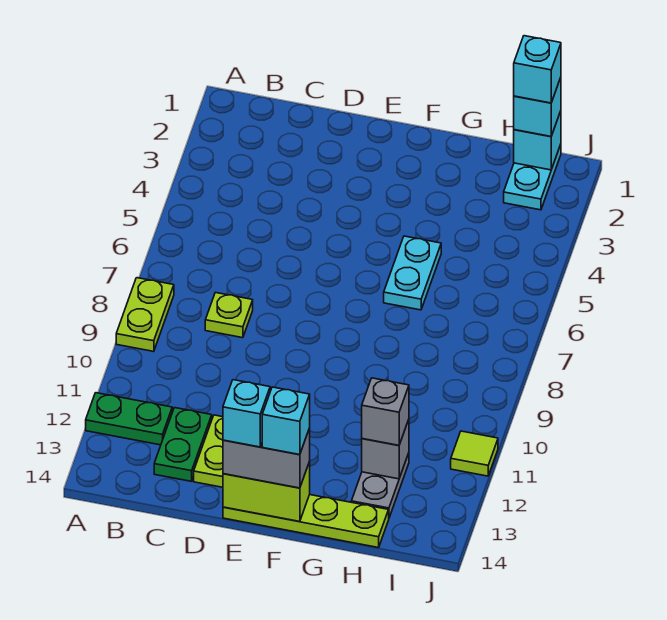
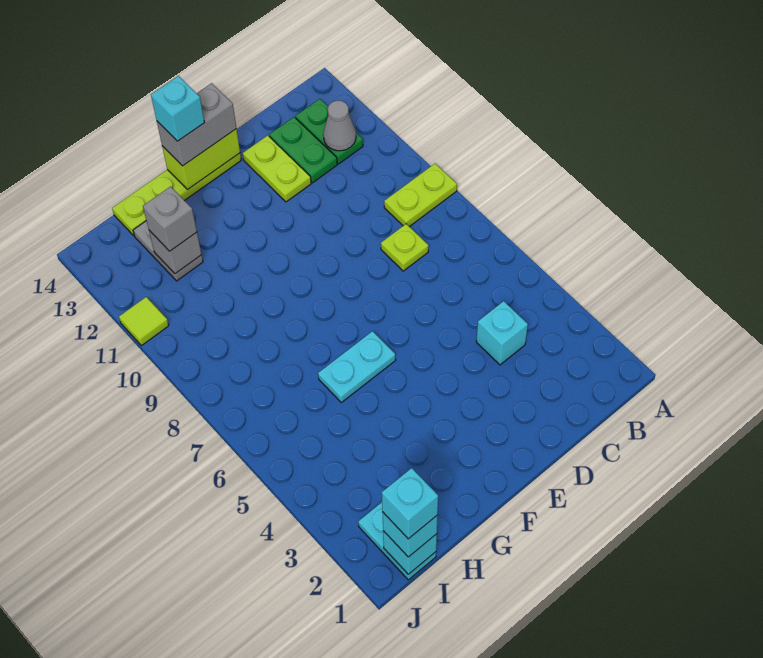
lime 1x2 plate [116,278,174,352] -> lime 1x2 plate turned to [384,164,457,227]
green 1x2 plate [86,393,172,445] -> green 1x2 plate turned to [295,99,363,164]
none -> grey 1x1 cone [323,101,356,151]
cyan 1x1 brick [223,380,270,447] -> cyan 1x1 brick moved to [476,301,528,365]
cyan 1x2 plate [384,236,441,310] -> cyan 1x2 plate turned to [318,331,396,402]

